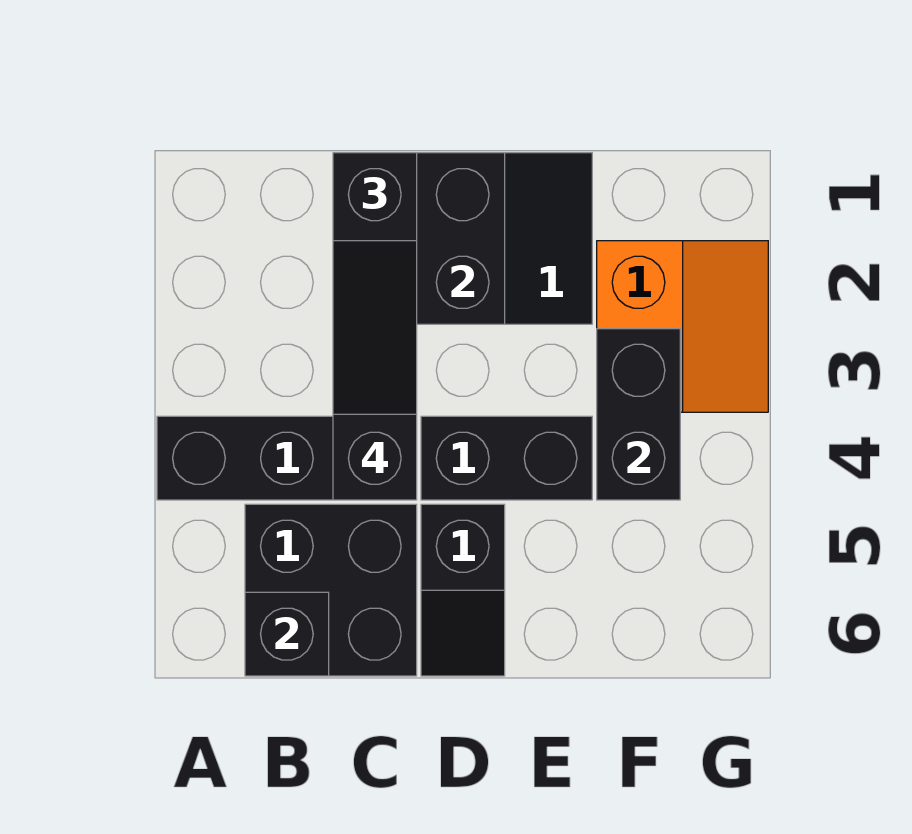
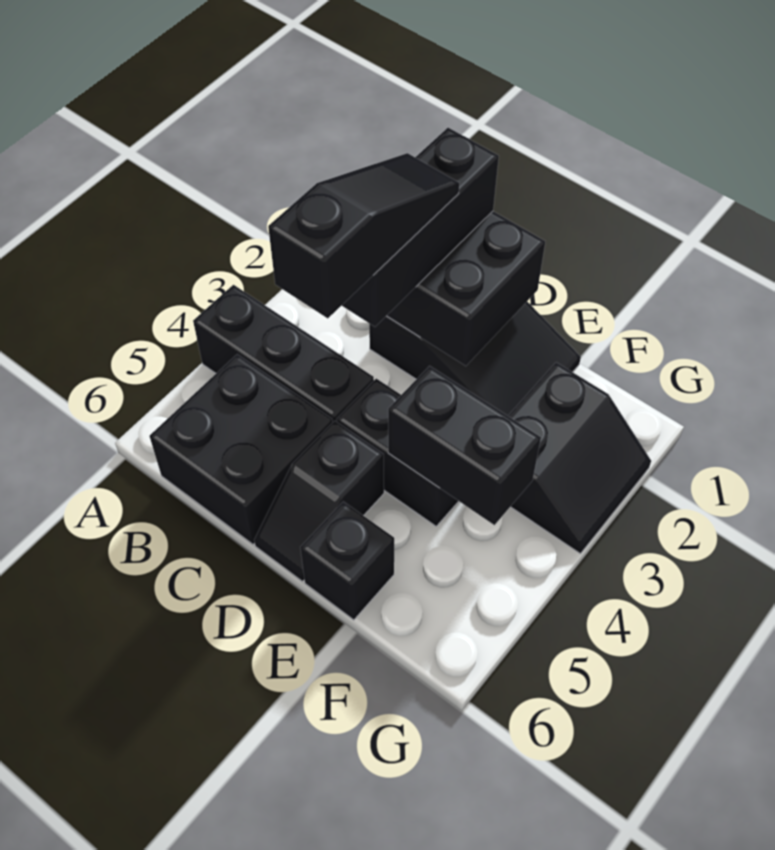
black 1x1 brick [245,592,329,676] -> black 1x1 brick moved to [300,502,394,620]
orange 2x2 slope [597,241,768,412] -> black 2x2 slope [508,362,651,554]
black 1x2 brick [597,329,680,500] -> black 1x2 brick turned to [388,366,541,525]

